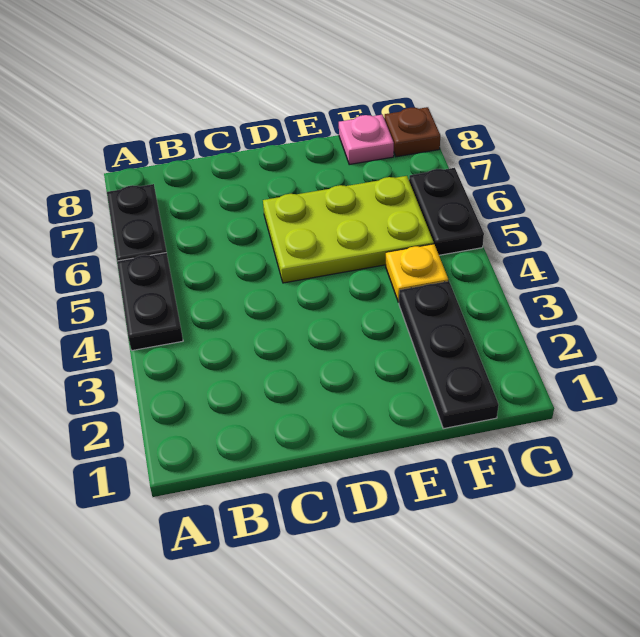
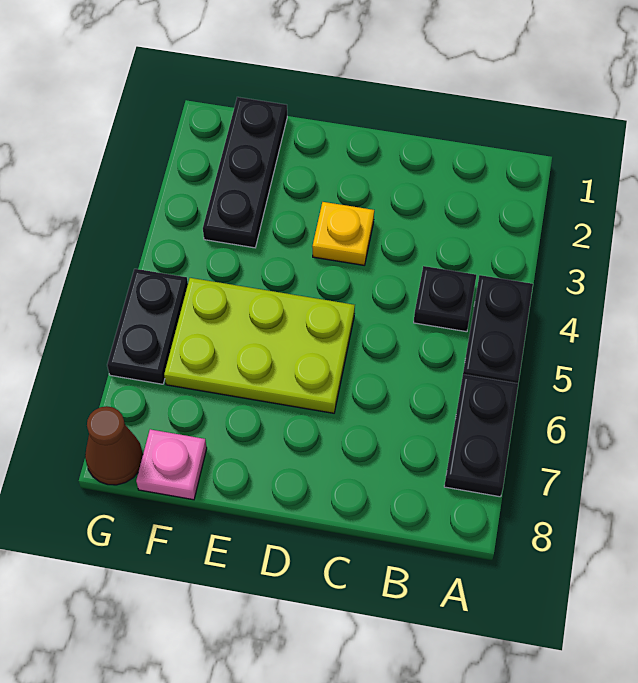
none -> black 1x1 plate [414,266,476,332]
yellow 1x1 plate [386,244,448,302] -> yellow 1x1 plate moved to [312,202,374,265]
brown 1x1 plate [385,107,440,157] -> brown 1x1 cone [85,406,143,485]

